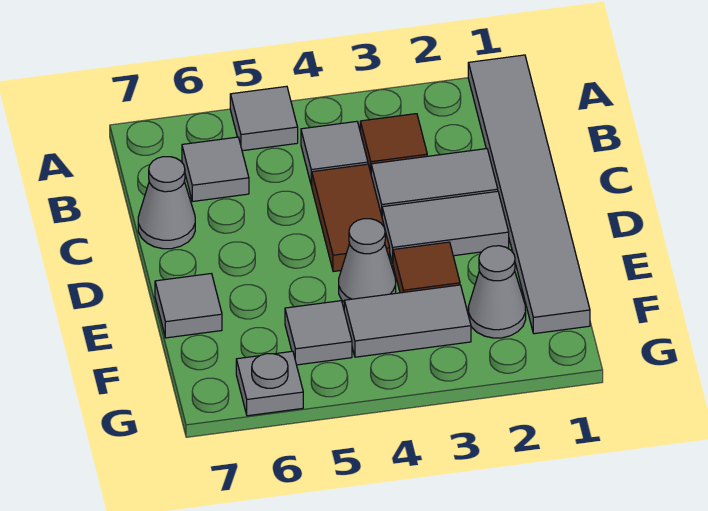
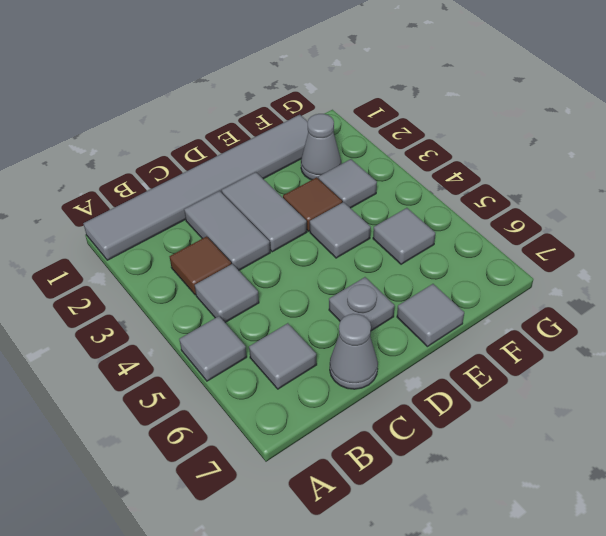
brown 1x2 tile [312,164,390,272] -> none
grey 1x1 cone [339,219,396,302] -> grey 1x1 tile [310,202,371,258]
grey 1x2 tile [344,285,471,357] -> grey 1x1 tile [318,159,377,208]
grey 1x1 plate [236,351,303,416] -> grey 1x1 plate moved to [329,277,395,331]

